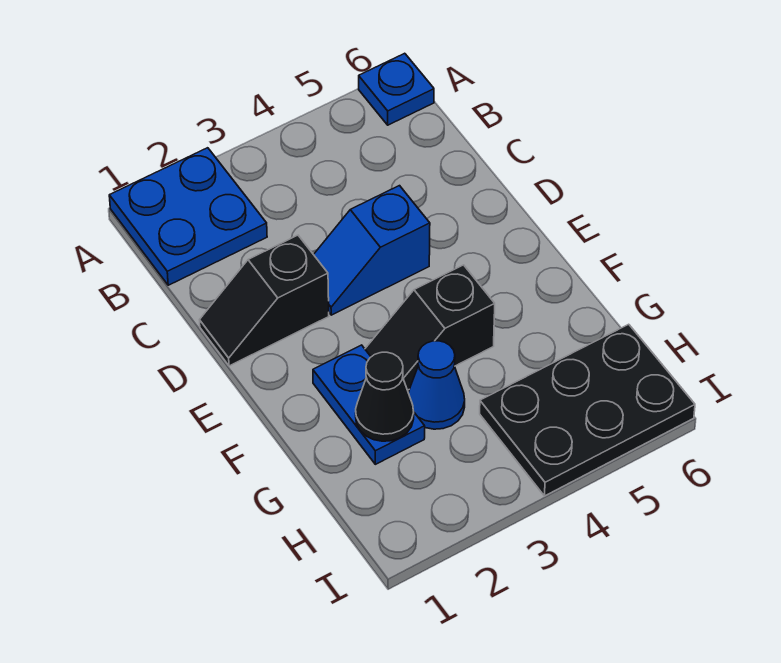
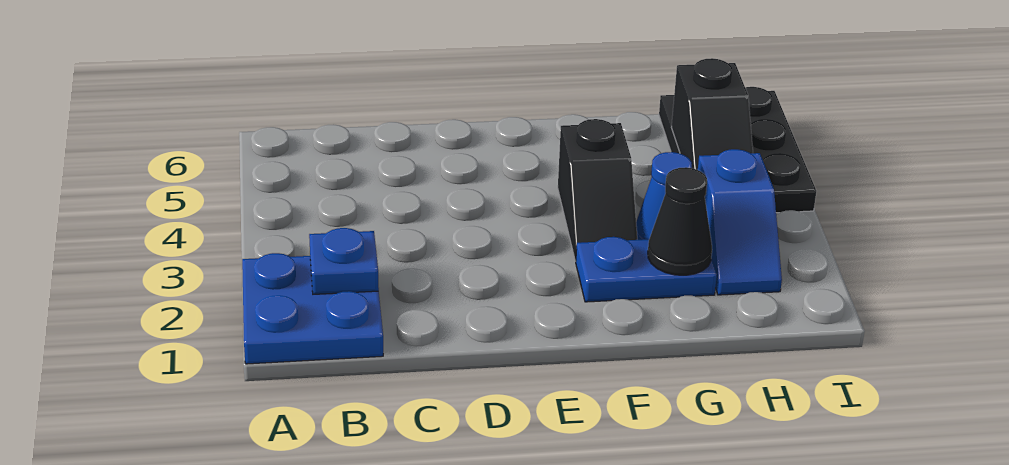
blue 1x1 plate [359,53,434,125] -> blue 1x1 plate moved to [309,228,379,294]
black 1x2 slope [200,235,329,366] -> black 1x2 slope moved to [671,58,753,170]
blue 1x2 slope [314,186,430,315] -> blue 1x2 slope moved to [698,149,782,295]

